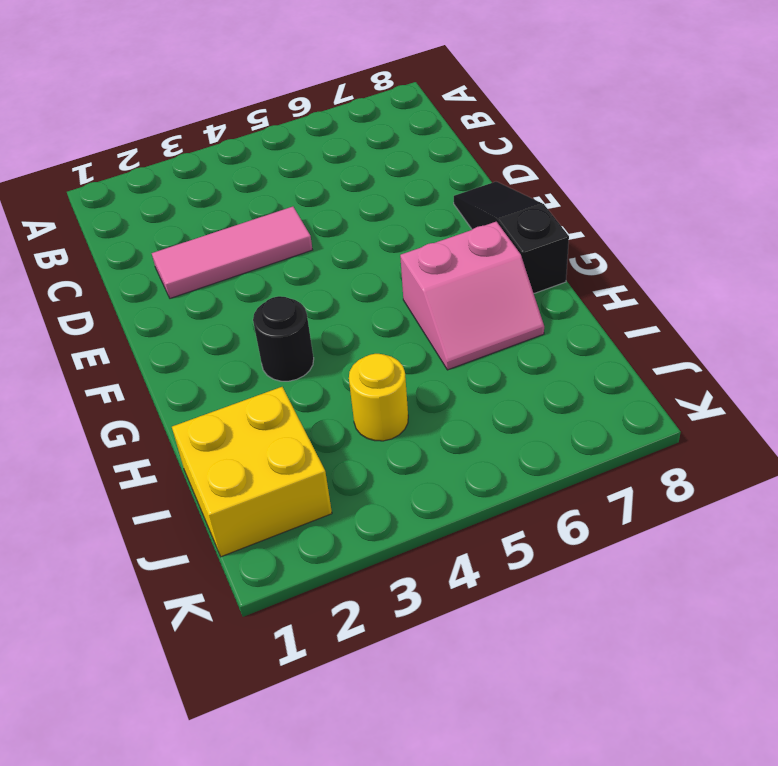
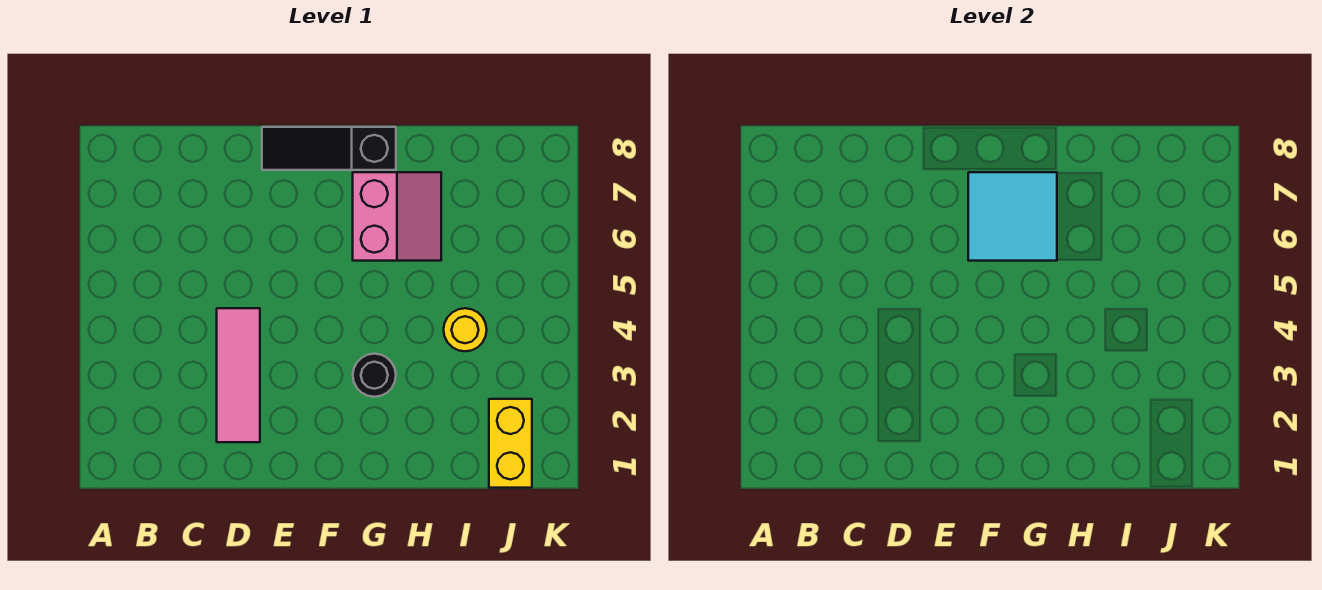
none -> cyan 2x2 tile [968,172,1057,261]
yellow 2x2 brick [172,387,332,557] -> yellow 1x2 brick [489,399,532,488]

